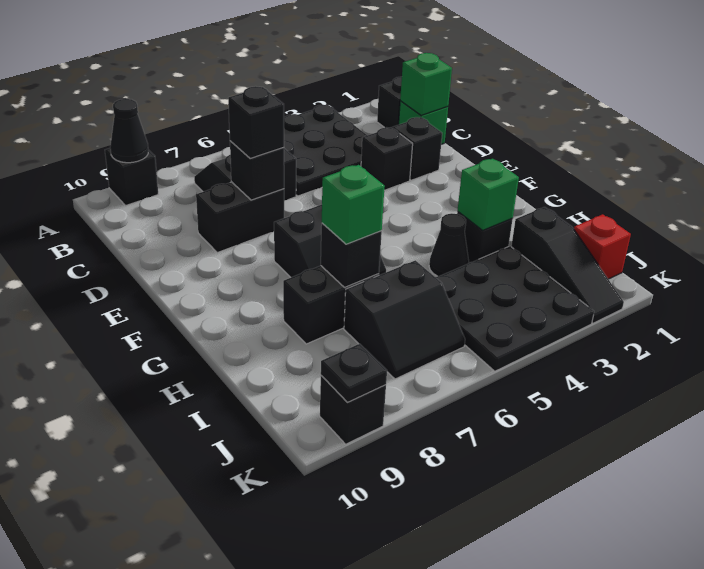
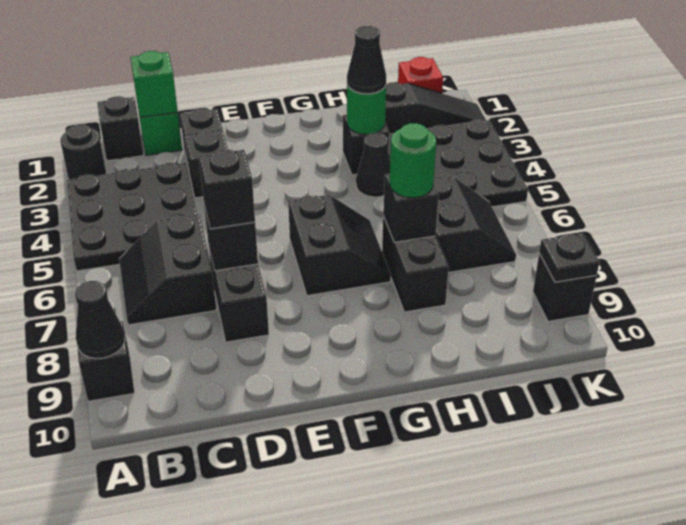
none -> black 1x1 round brick [60,124,106,179]
green 1x1 brick [457,159,519,231] -> green 1x1 round brick [347,85,386,134]
none -> black 1x1 cone [347,26,386,94]
green 1x1 brick [322,165,385,244] -> green 1x1 round brick [390,123,436,198]

